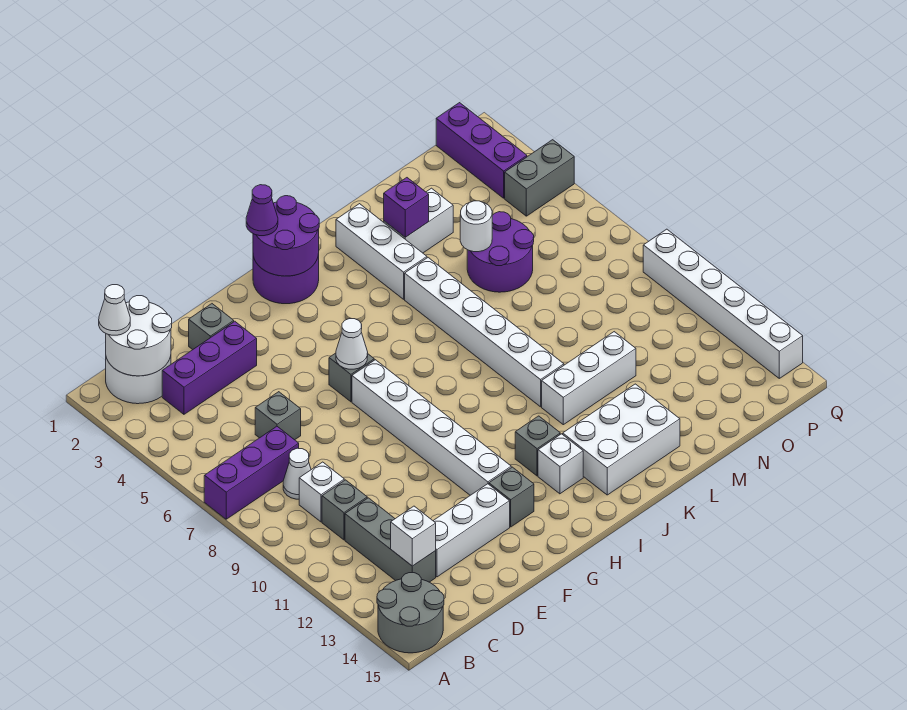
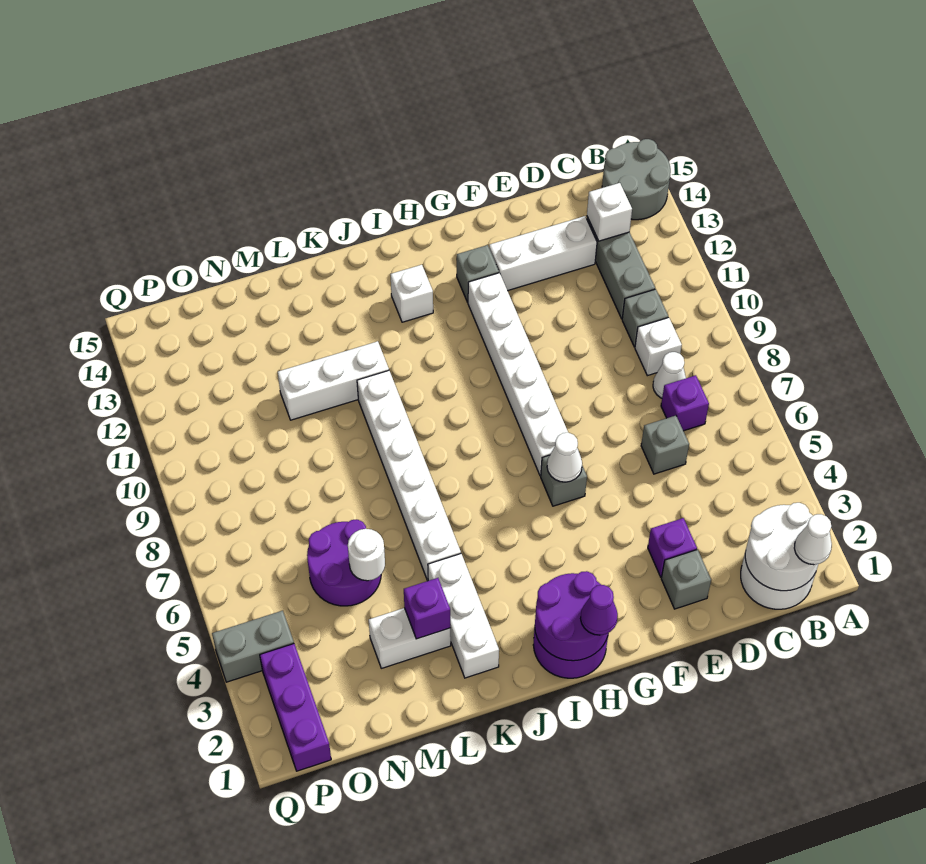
purple 1x3 brick [204,426,299,519] -> purple 1x1 brick [661,375,709,431]
purple 1x3 brick [162,321,257,414] -> purple 1x1 brick [648,518,697,577]
grey 1x1 brick [515,416,560,476] -> none
white 2x3 brick [563,384,680,495] -> none
white 1x6 brick [643,229,803,378] -> none

